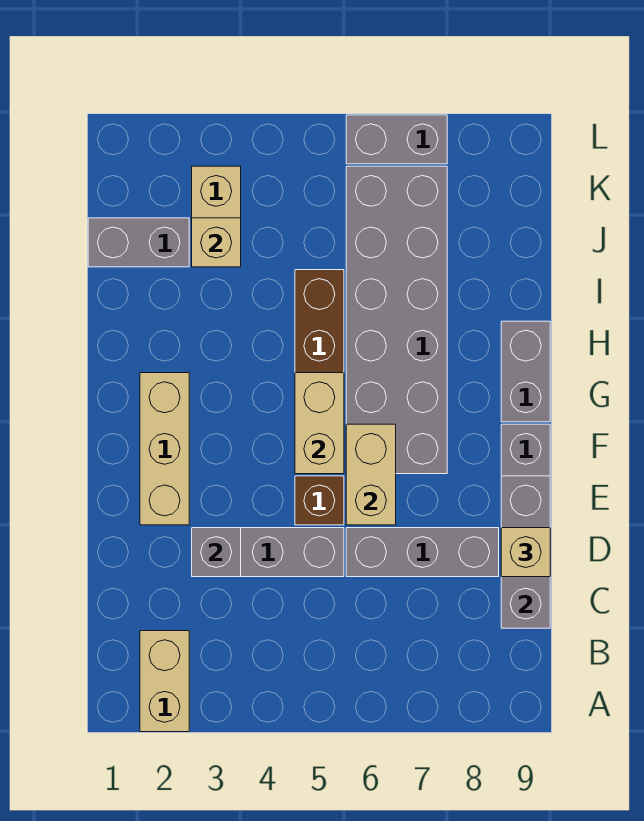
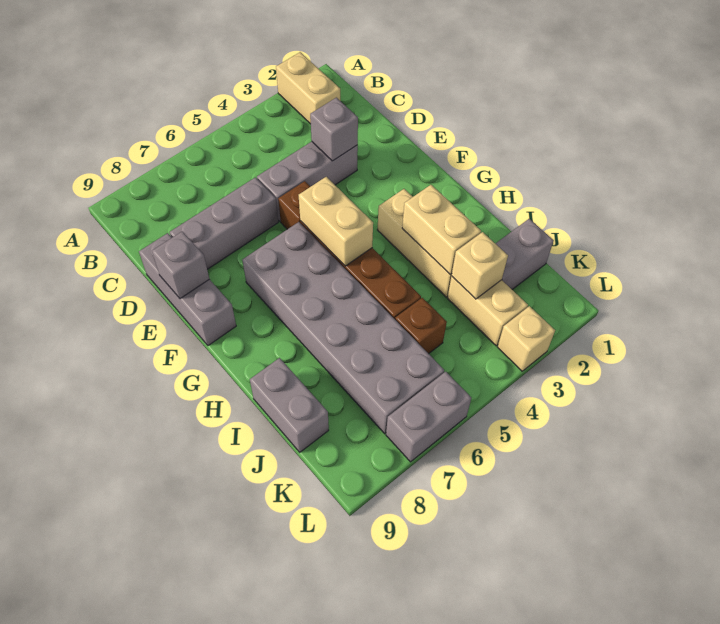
grey 1x3 brick [501,476,550,628] -> grey 1x1 brick [152,231,209,299]
tan 1x1 brick [501,528,550,577] -> tan 1x1 brick moved to [498,306,555,371]
tan 1x3 brick [140,373,189,525] -> tan 1x3 brick moved to [377,189,452,297]
tan 1x2 brick [346,424,396,525] -> tan 1x2 brick moved to [402,185,481,274]
grey 1x2 brick [501,321,550,422] -> grey 1x2 brick moved to [250,358,329,452]
none -> brown 1x1 brick [395,298,447,354]

